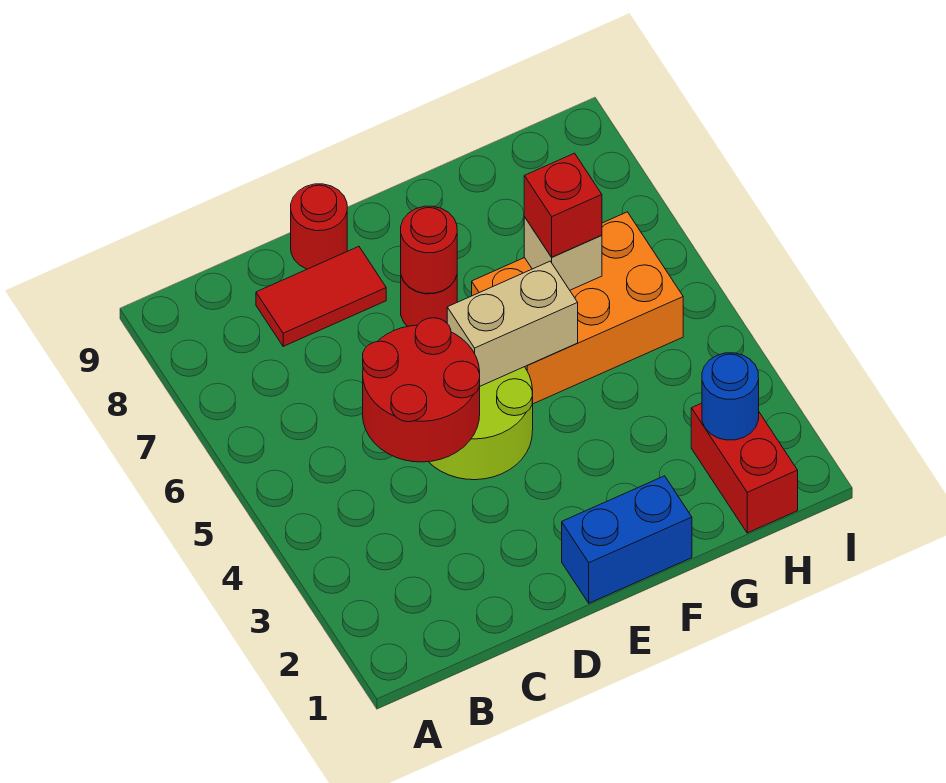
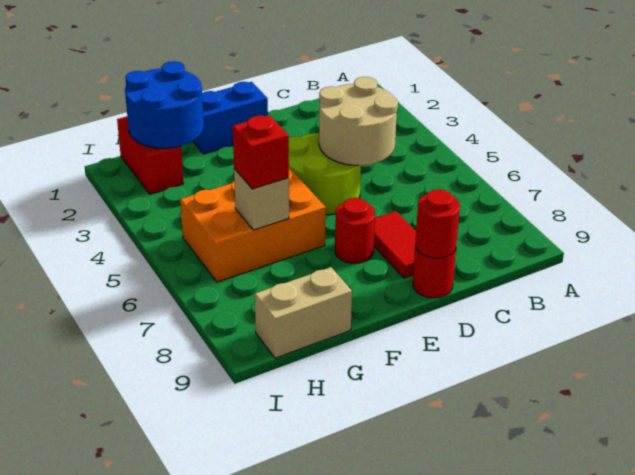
red 2x2 round brick [363,318,480,462] -> tan 2x2 round brick [319,77,398,165]
red 1x2 tile [256,247,386,346] -> red 1x2 tile turned to [374,211,416,278]
tan 1x2 brick [447,261,578,386] -> tan 1x2 brick moved to [255,267,352,358]
red 1x1 round brick [401,206,457,293] -> red 1x1 round brick moved to [415,189,460,258]
blue 1x1 round brick [702,353,759,440] -> blue 2x2 round brick [125,61,204,148]

